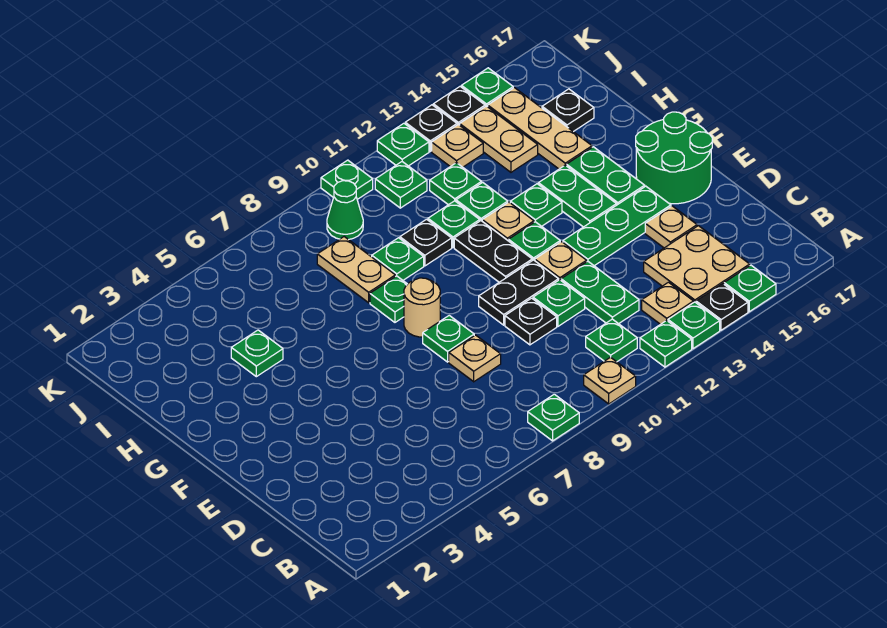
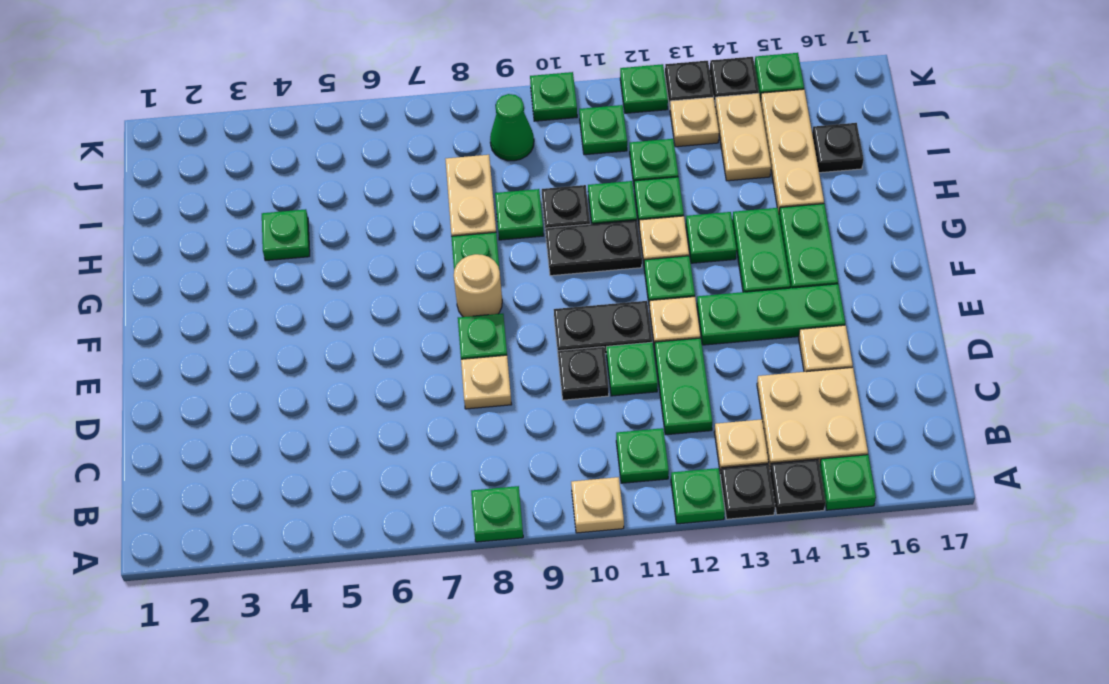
green 1x1 plate [668,302,720,349] -> black 1x1 plate [721,464,775,519]
green 2x2 round brick [636,112,712,204] -> none
black 1x2 plate [454,221,532,282] -> black 1x2 plate turned to [545,220,642,276]

